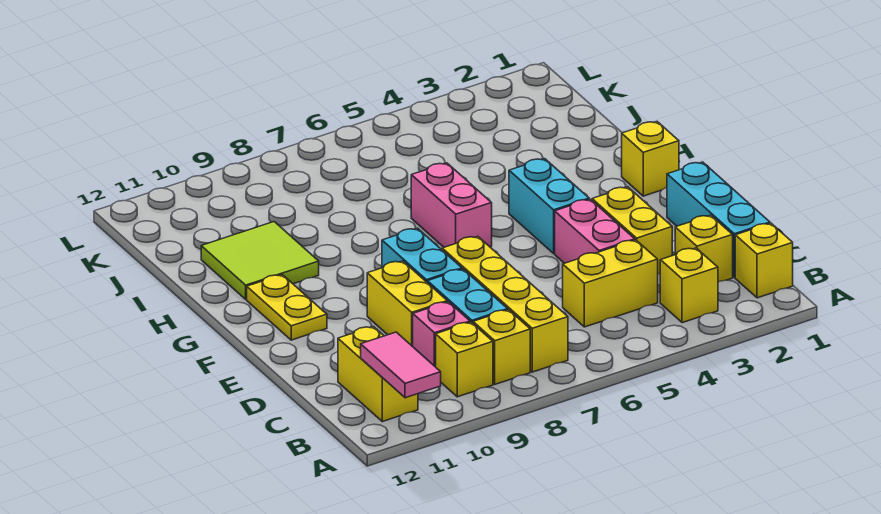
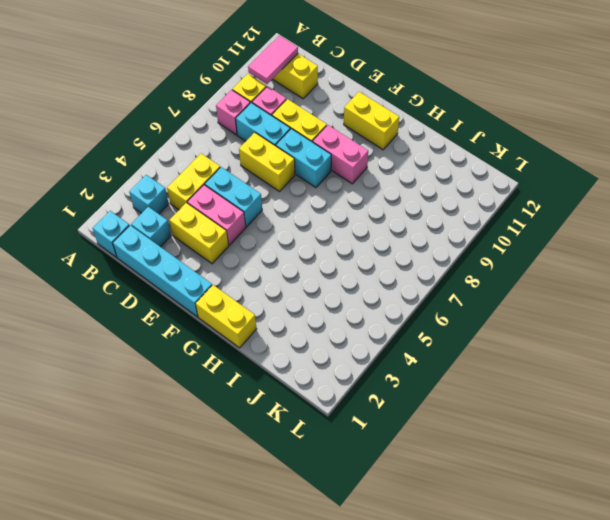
pink 1x2 tile [361,332,441,398] -> pink 1x2 tile turned to [248,36,298,84]
yellow 1x1 brick [735,223,793,298] -> cyan 1x1 brick [93,211,129,257]
yellow 1x1 brick [660,248,718,323] -> cyan 1x1 brick [129,175,169,214]
yellow 1x4 brick [442,236,568,372] -> yellow 1x2 brick [239,132,295,191]
yellow 1x1 brick [473,310,530,384] -> pink 1x1 brick [216,90,250,135]
cyan 1x3 brick [667,162,770,278] -> cyan 1x4 brick [113,225,212,317]
yellow 1x1 brick [675,215,733,282] -> cyan 1x1 brick [131,207,171,247]
cyan 1x2 brick [509,159,589,253] -> cyan 1x2 brick moved to [205,167,262,227]
yellow 1x2 plate [247,275,327,340] -> yellow 1x2 brick [344,92,399,150]
yellow 1x1 brick [622,122,679,196] -> yellow 1x2 brick [196,285,256,348]
pink 1x2 brick [411,163,492,247] -> pink 1x2 brick moved to [313,125,368,184]
lime 2x2 tile [201,222,319,299] -> none

